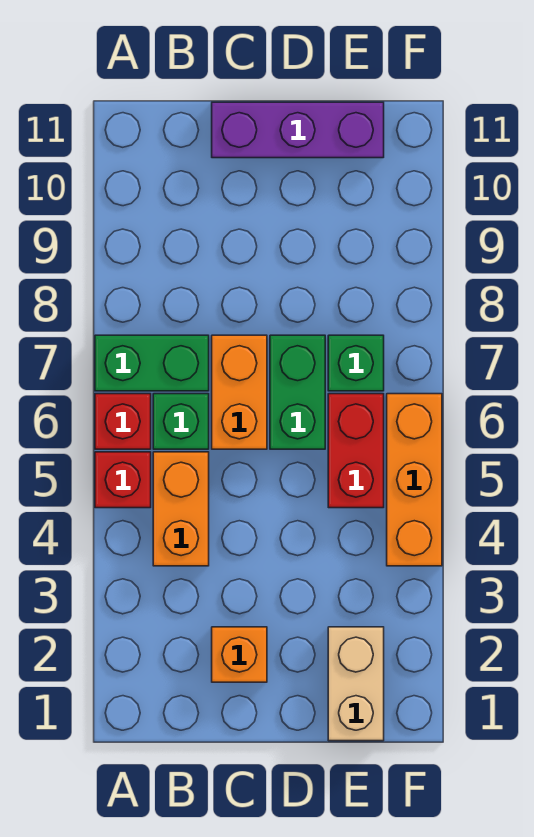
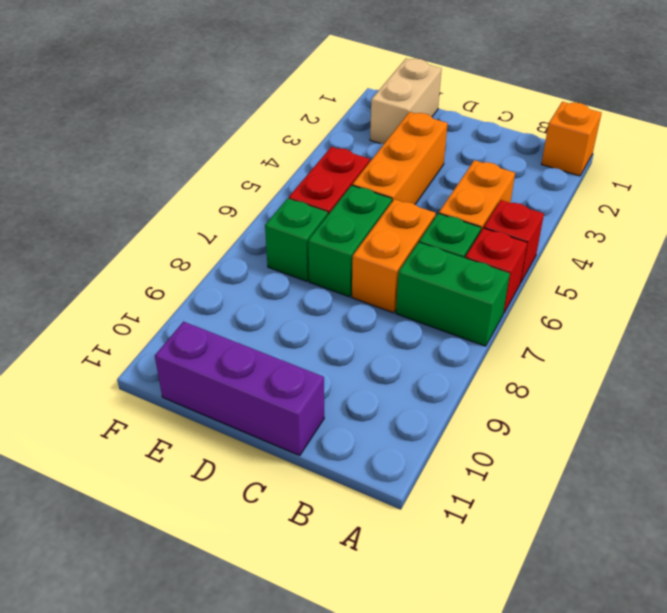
orange 1x1 brick [212,627,267,682] -> orange 1x1 brick moved to [541,102,601,176]
orange 1x3 brick [387,394,442,566] -> orange 1x3 brick moved to [352,112,448,204]

